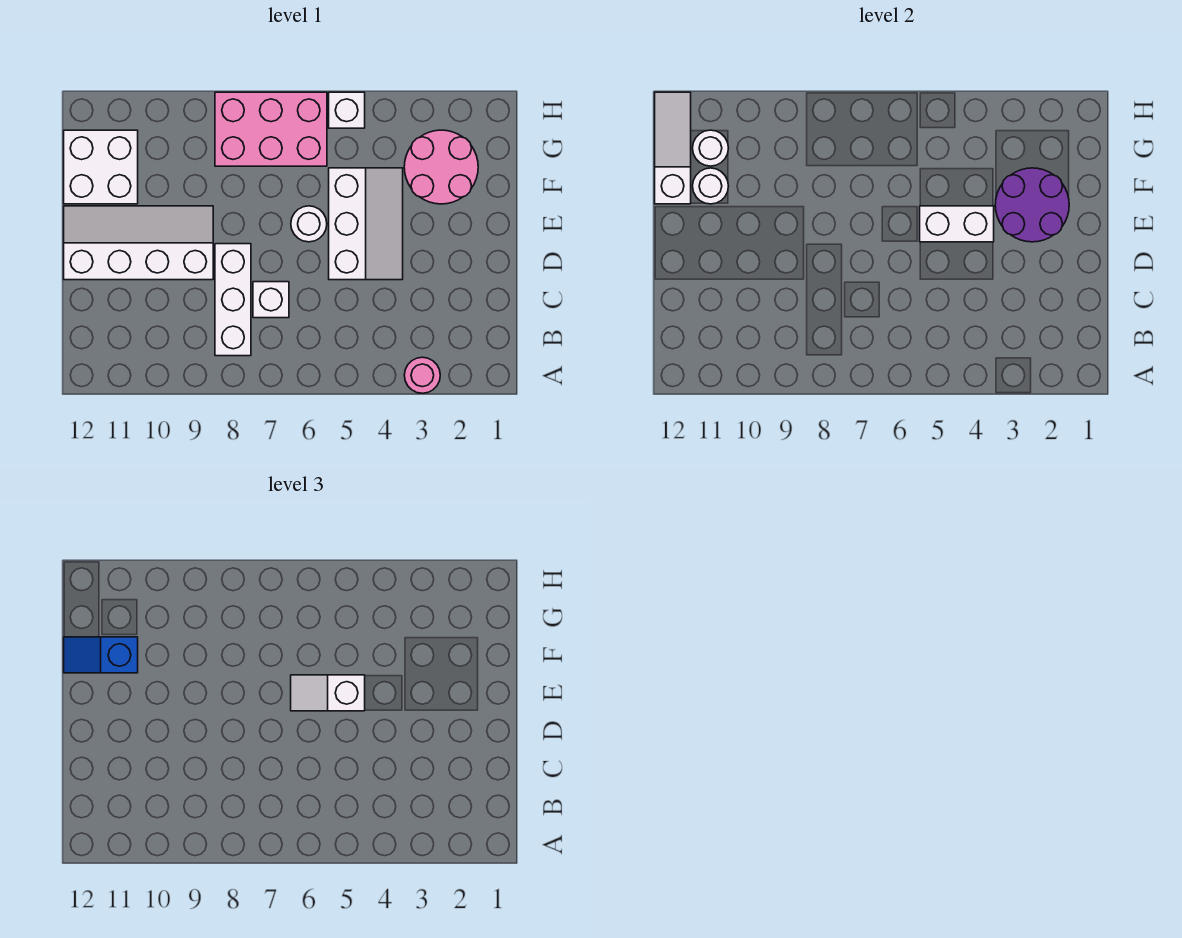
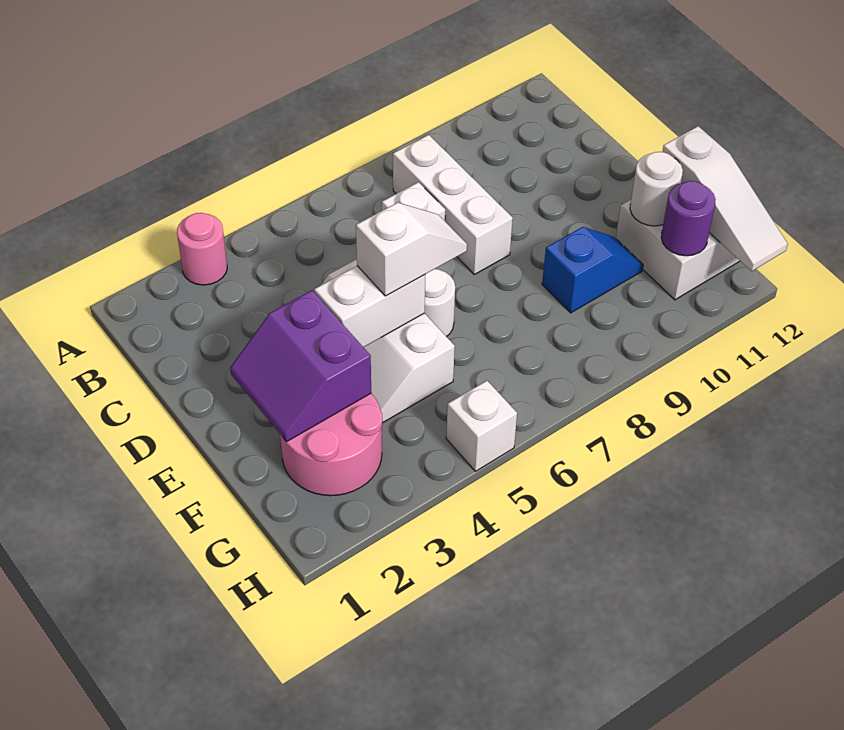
white 2x4 slope [64,206,213,280] -> none
purple 2x2 round brick [995,168,1069,242] -> purple 2x2 slope [230,290,371,442]
blue 1x2 slope [64,637,138,673] -> blue 1x2 slope moved to [542,227,643,313]
pink 2x3 brick [215,92,327,166] -> none
white 1x1 round brick [693,130,729,166] -> purple 1x1 round brick [661,181,716,256]

